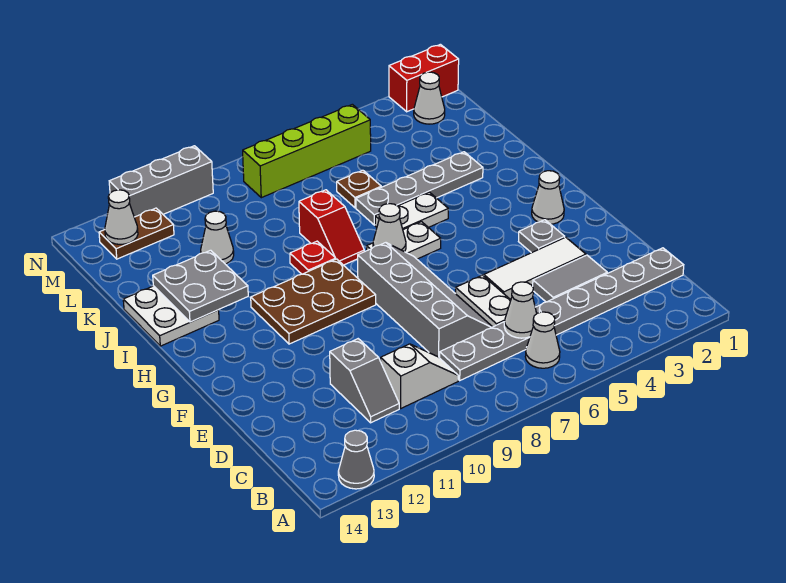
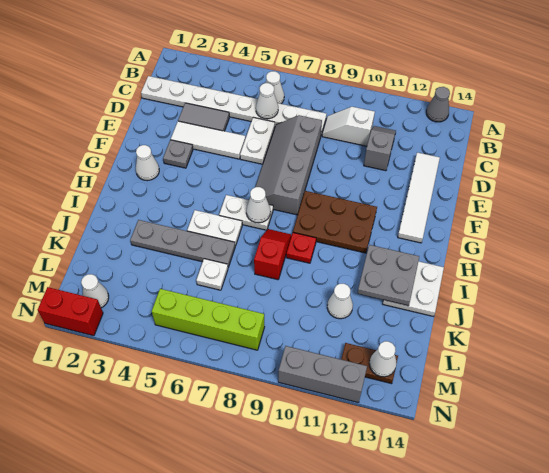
grey 1x8 plate [440,248,684,380] -> white 1x8 plate [141,76,327,135]
none -> white 1x4 tile [398,152,440,243]
brown 1x1 plate [337,170,381,208] -> white 1x1 plate [196,259,228,290]

